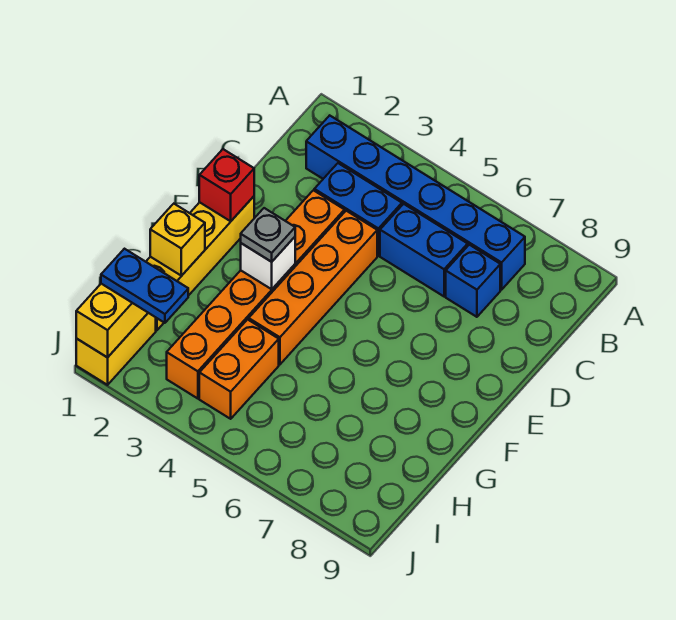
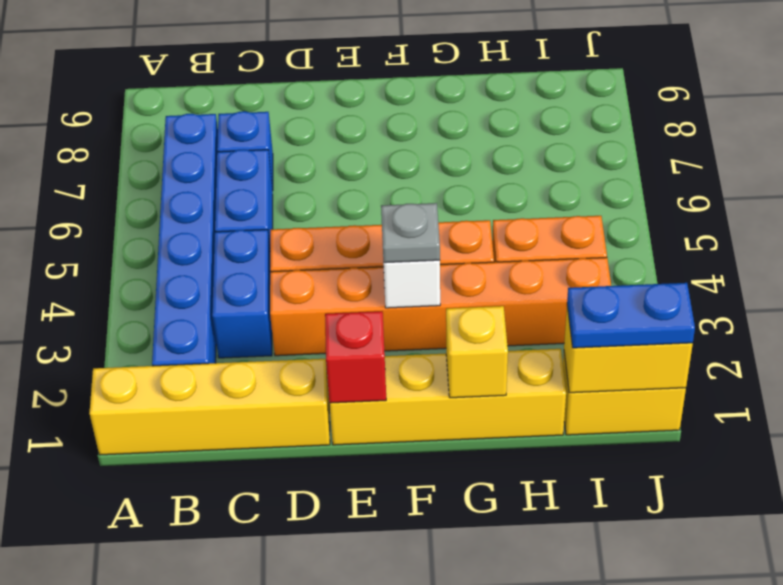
none -> yellow 1x4 brick [89,359,330,455]
blue 1x2 plate [101,249,188,323] -> blue 1x2 plate turned to [567,283,695,348]

